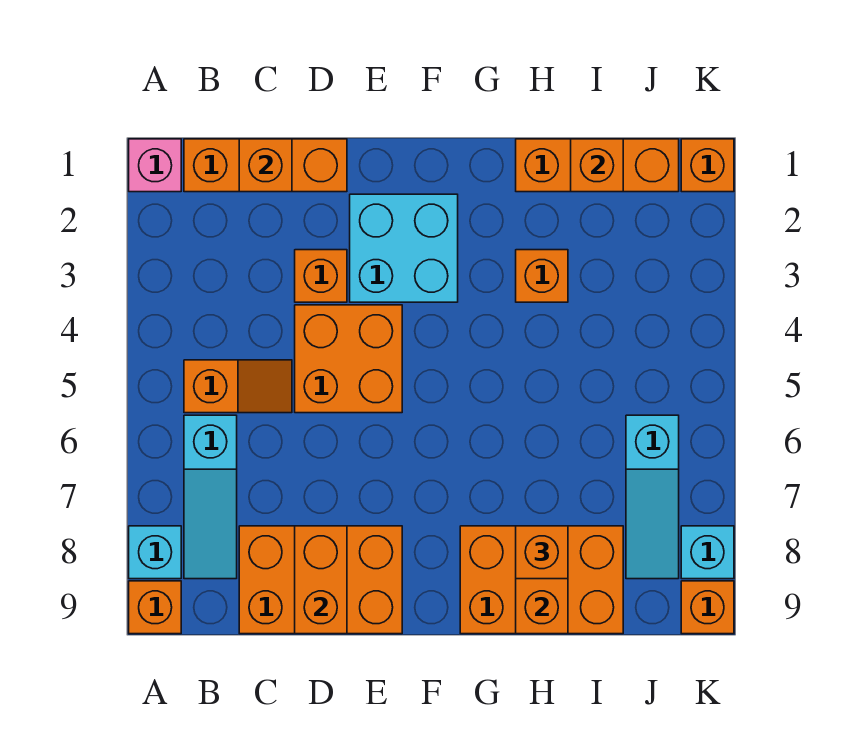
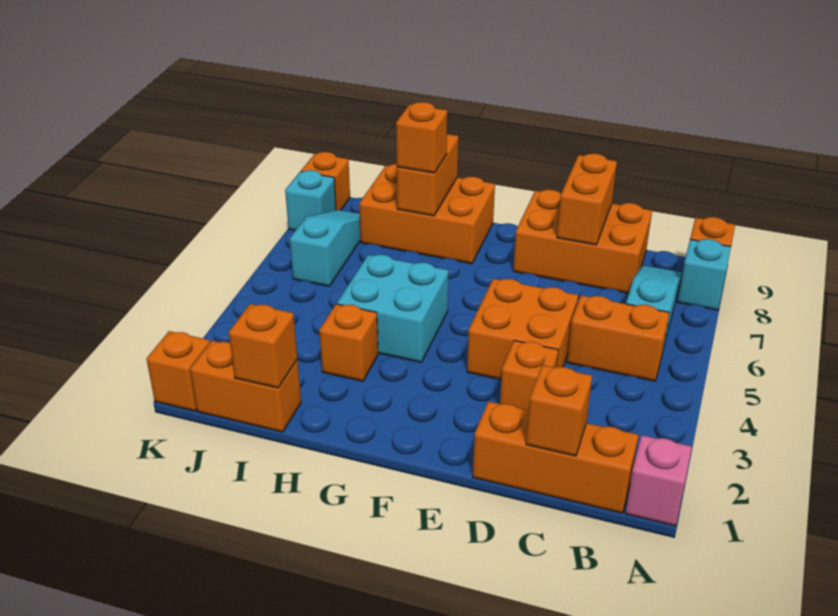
orange 1x2 slope [184,360,292,413] -> orange 1x2 brick [567,295,669,381]
cyan 2x2 brick [350,194,458,302] -> cyan 2x2 brick moved to [337,255,449,362]
orange 1x3 brick [516,139,679,192] -> orange 1x2 brick [190,341,301,432]

